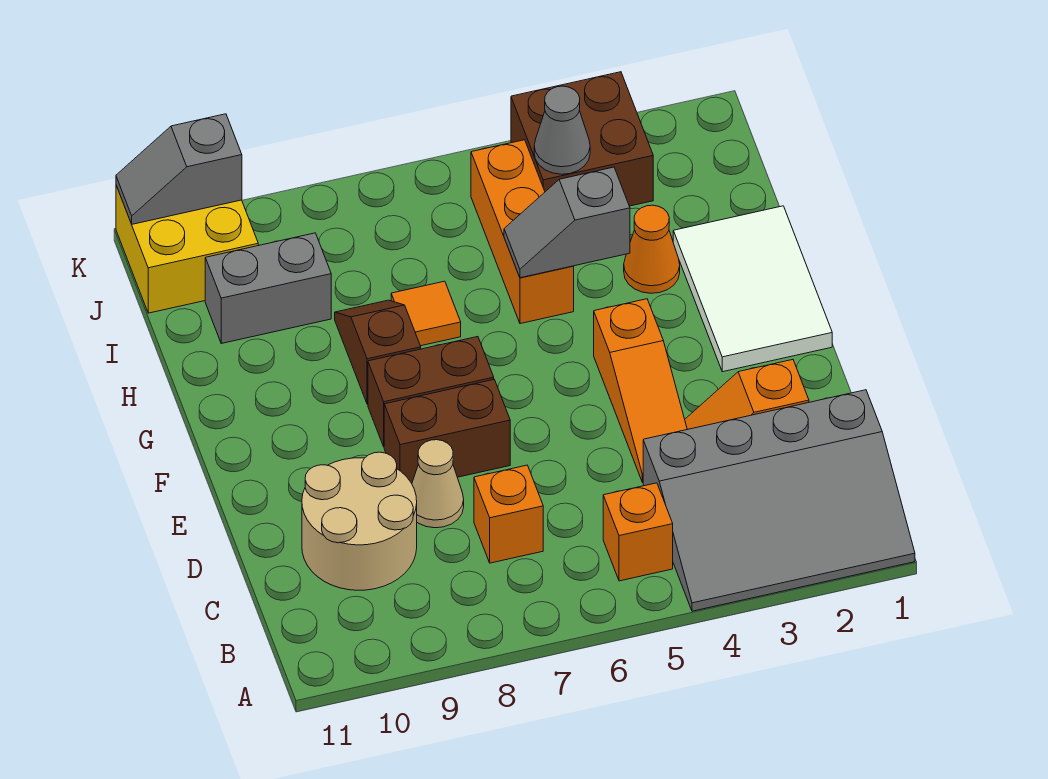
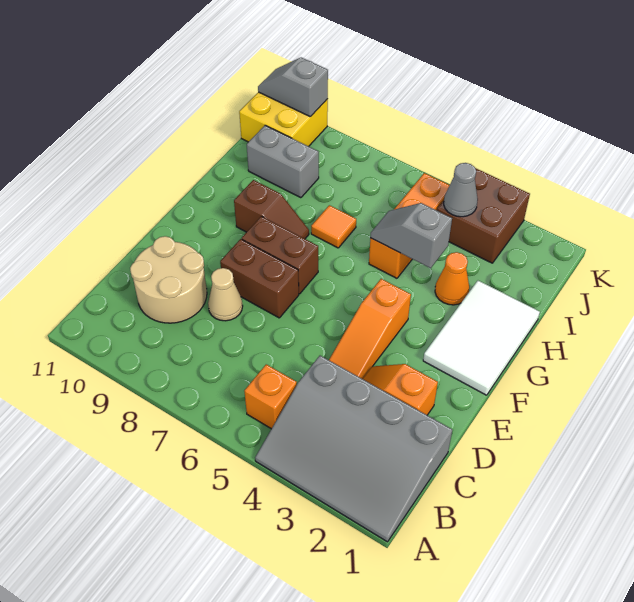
orange 1x1 brick [474,465,543,563] -> none
brown 1x2 slope [335,300,421,404] -> brown 1x2 slope turned to [234,180,309,239]

